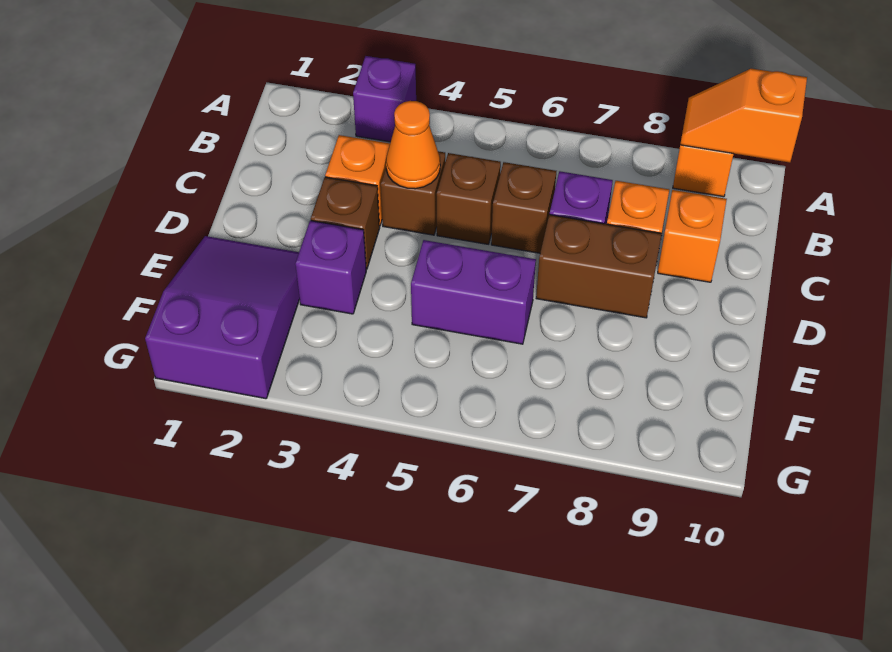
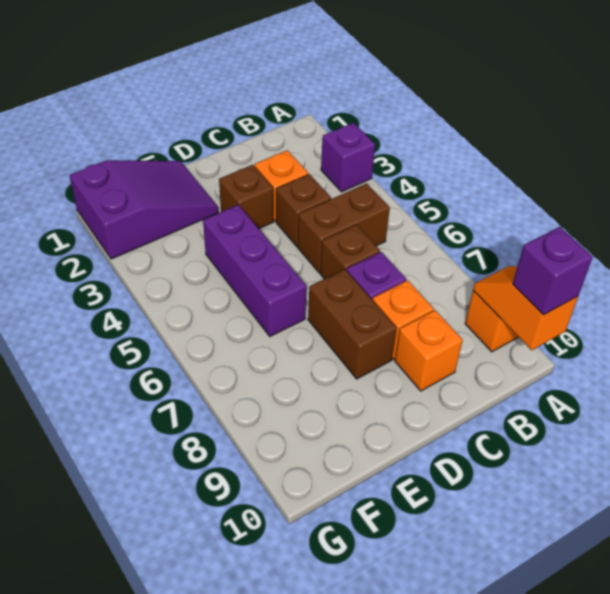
orange 1x1 cone [386,101,440,189] -> none
brown 1x1 brick [437,153,501,244] -> brown 1x2 brick [298,183,390,273]
purple 1x1 brick [295,221,366,314] -> purple 1x1 brick moved to [513,227,593,315]
purple 1x2 brick [411,240,536,344] -> purple 1x3 brick [203,205,306,336]

